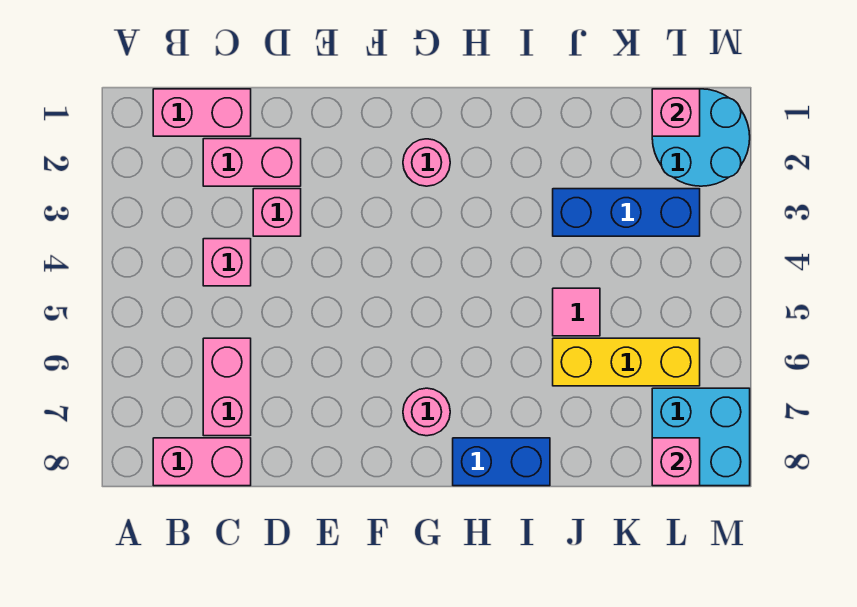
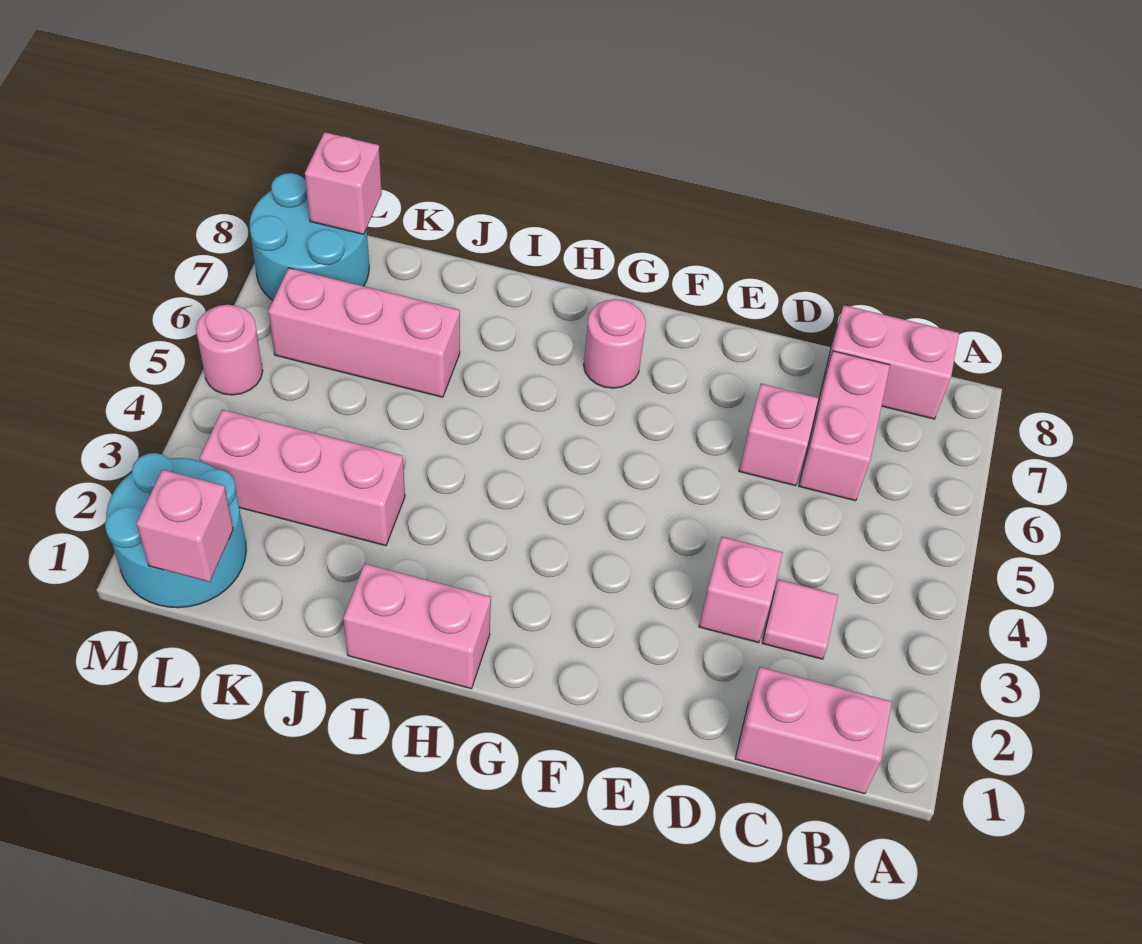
pink 1x2 brick [203,139,301,186] -> pink 1x2 brick moved to [343,564,491,689]
pink 1x1 brick [203,239,251,286] -> pink 1x1 brick moved to [739,384,819,486]
pink 1x1 round brick [403,139,450,186] -> pink 1x1 round brick moved to [196,305,263,395]
blue 1x2 brick [453,438,550,486] -> none
blue 1x3 brick [553,189,700,236] -> pink 1x3 brick [200,410,405,546]
pink 1x1 tile [553,288,600,336] -> pink 1x1 tile moved to [762,579,838,659]
yellow 1x3 brick [553,338,700,386] -> pink 1x3 brick [268,268,460,397]
cyan 2x2 brick [652,388,750,486] -> cyan 2x2 round brick [250,173,369,300]

